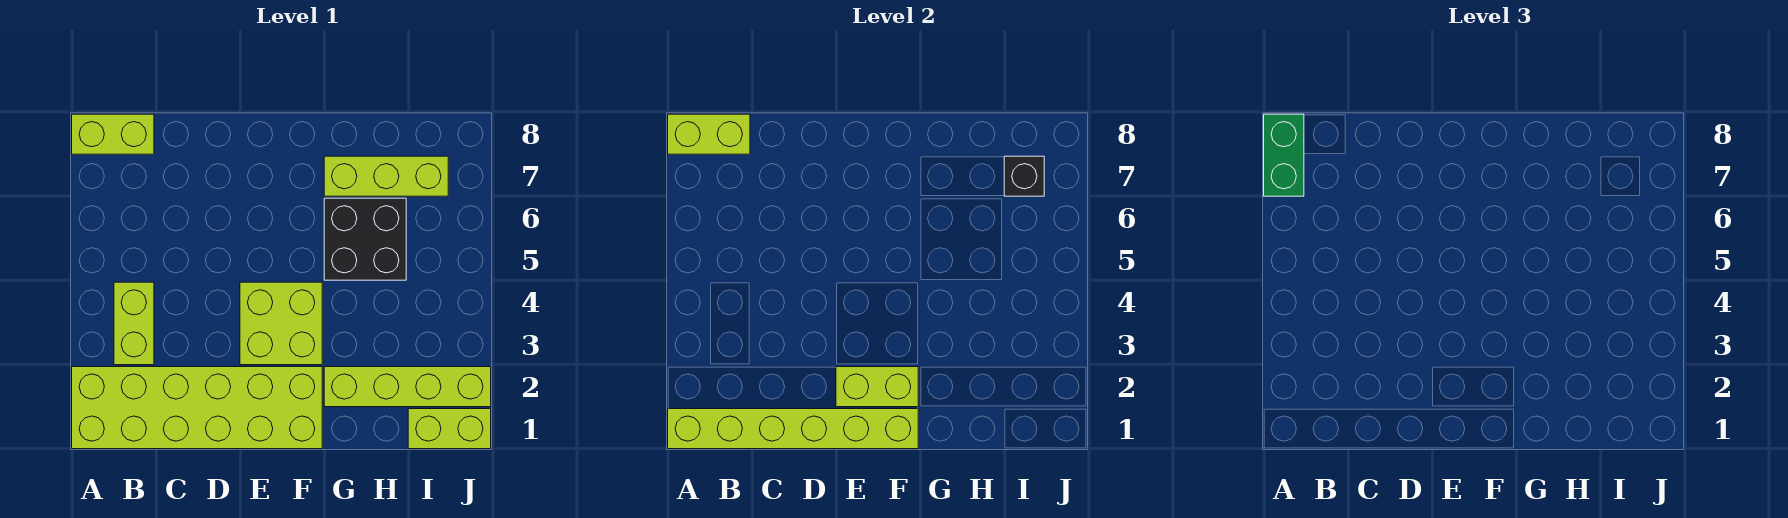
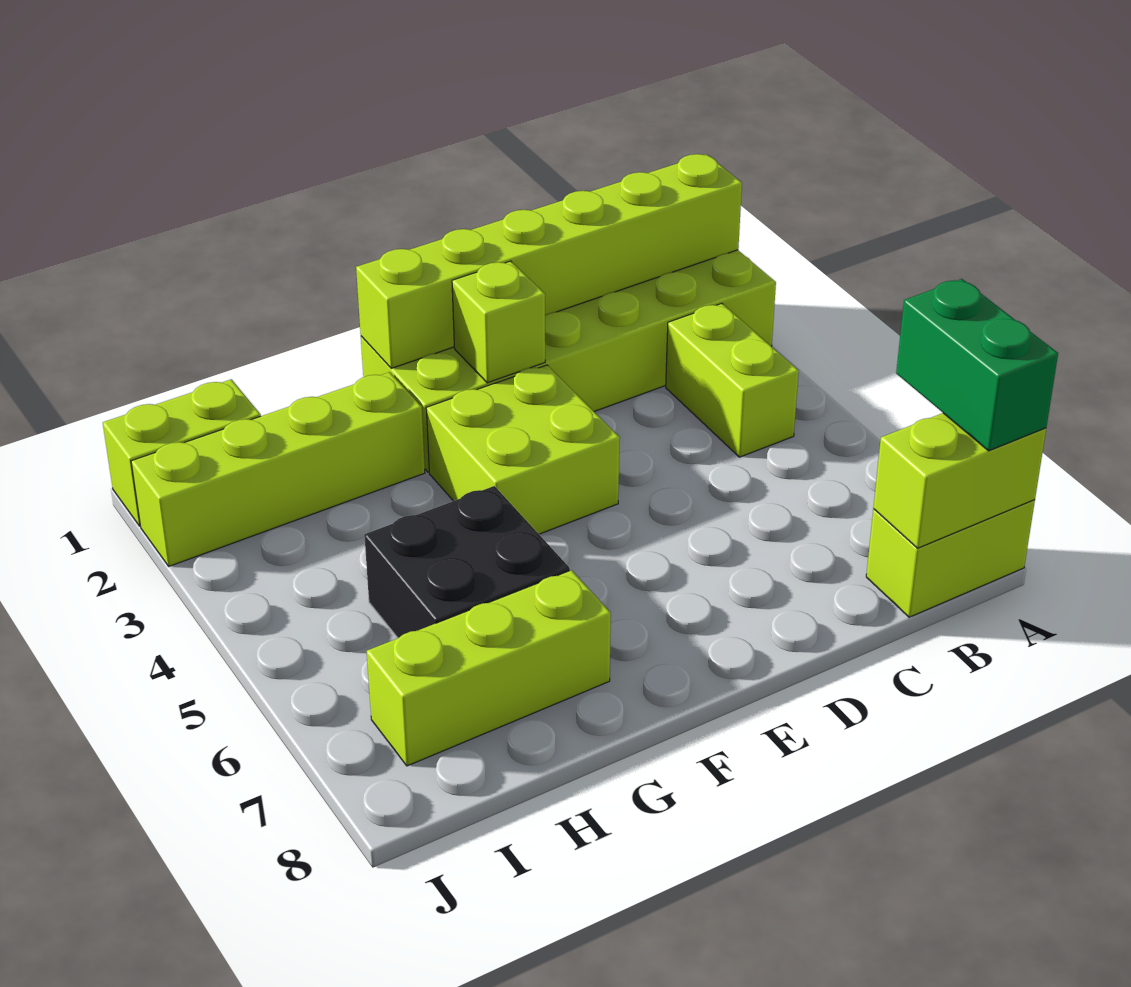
lime 1x2 brick [836,367,918,407] -> lime 1x1 brick [452,261,545,383]
black 1x1 brick [1004,156,1044,196] -> none

